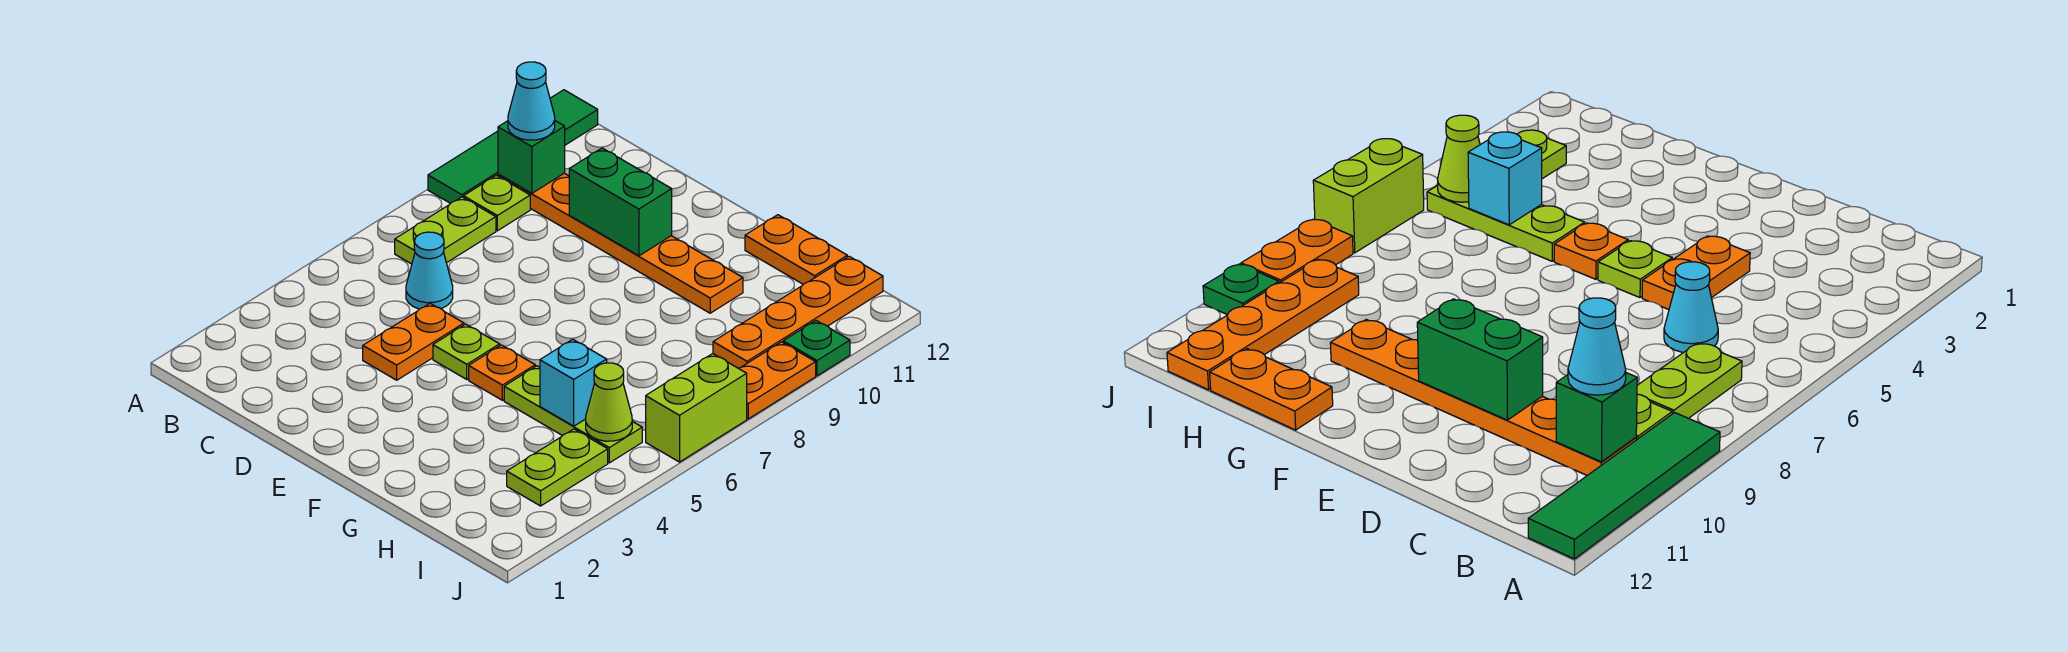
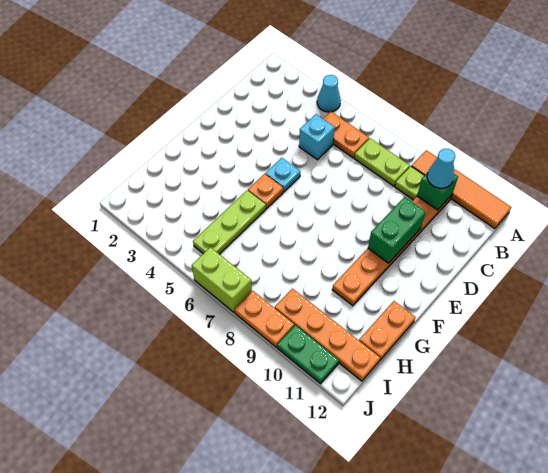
green 1x4 tile [428,90,598,203] -> orange 1x4 tile [412,150,511,229]
cyan 1x1 cone [406,232,453,309] -> cyan 1x1 cone moved to [317,75,341,112]
orange 1x2 plate [363,304,464,380] -> orange 1x2 plate moved to [323,112,369,158]
lime 1x1 plate [433,324,500,379] -> cyan 1x1 plate [265,158,300,192]
cyan 1x1 brick [540,339,607,426] -> cyan 1x1 brick moved to [299,114,335,160]
lime 1x2 plate [507,429,608,506] -> none
lime 1x1 cone [586,363,632,441] -> none
green 1x1 plate [783,321,850,376] -> green 1x2 plate [277,325,339,384]

